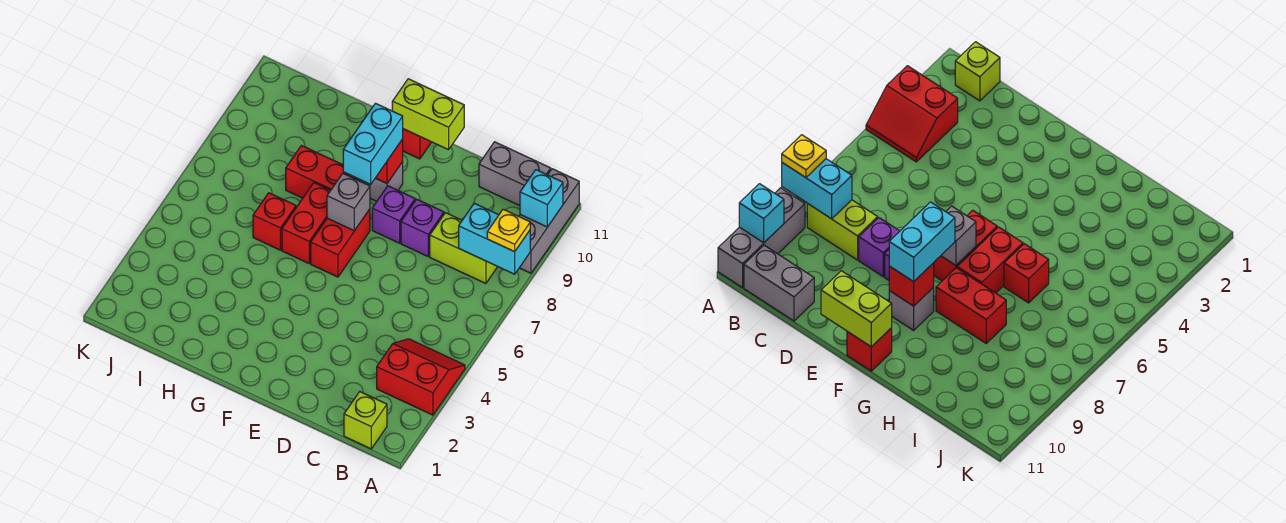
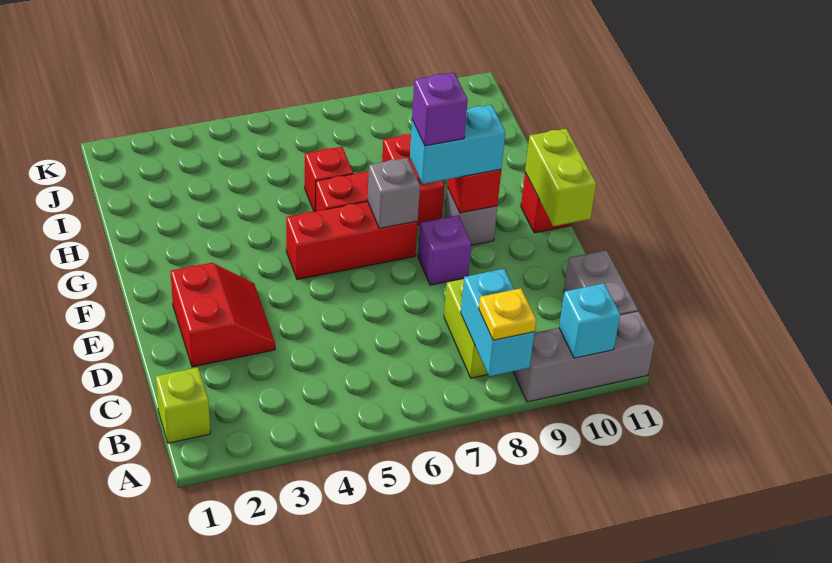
red 2x2 slope [377,339,465,415] -> red 2x2 slope moved to [171,263,275,367]
purple 1x1 brick [401,199,444,256] -> purple 1x1 brick moved to [412,73,468,146]
red 1x2 brick [311,209,370,277] -> red 1x3 brick [286,202,418,280]

